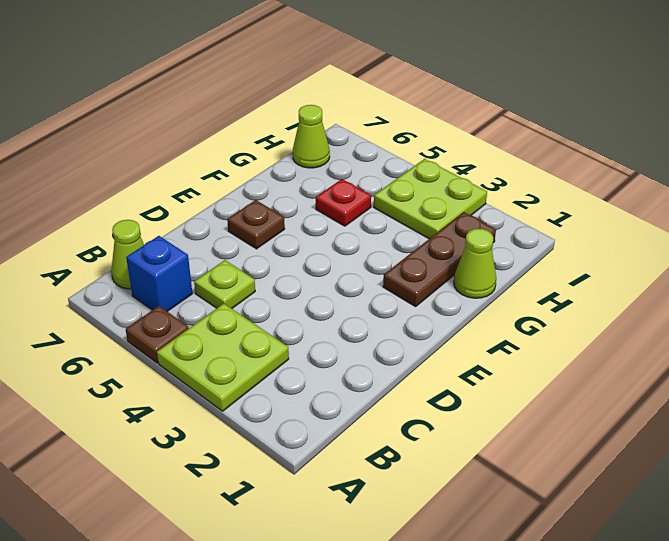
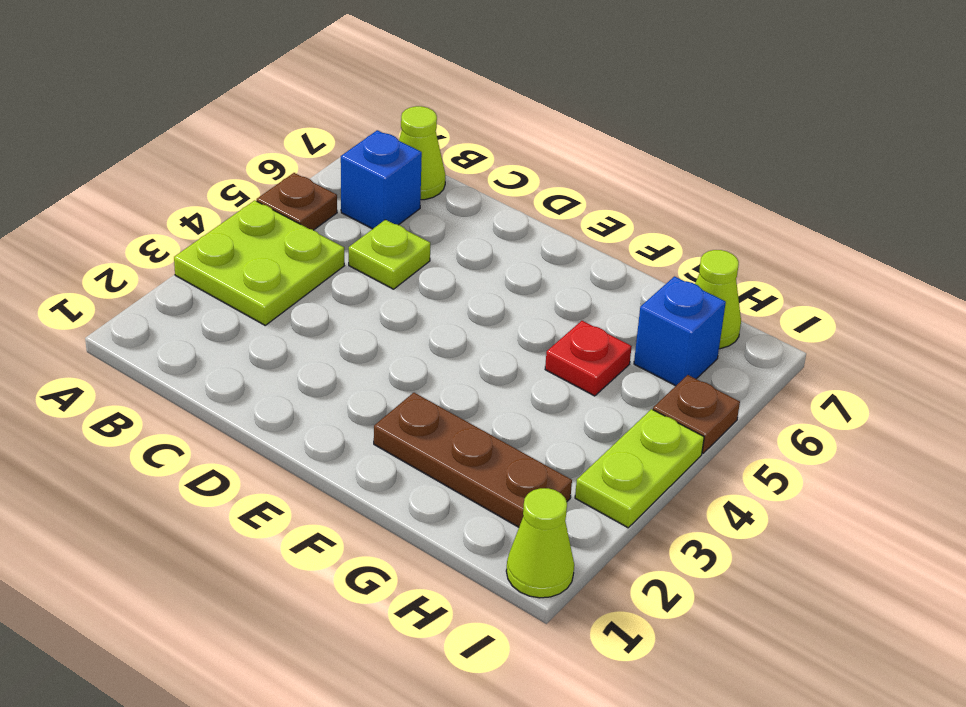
brown 1x1 plate [227,200,285,249] -> brown 1x1 plate moved to [653,375,740,453]
lime 1x1 cone [454,229,496,298] -> lime 1x1 cone moved to [506,488,574,598]
lime 2x2 plate [374,159,487,239] -> lime 1x2 plate [575,409,704,528]
none -> blue 1x1 brick [634,276,726,386]

